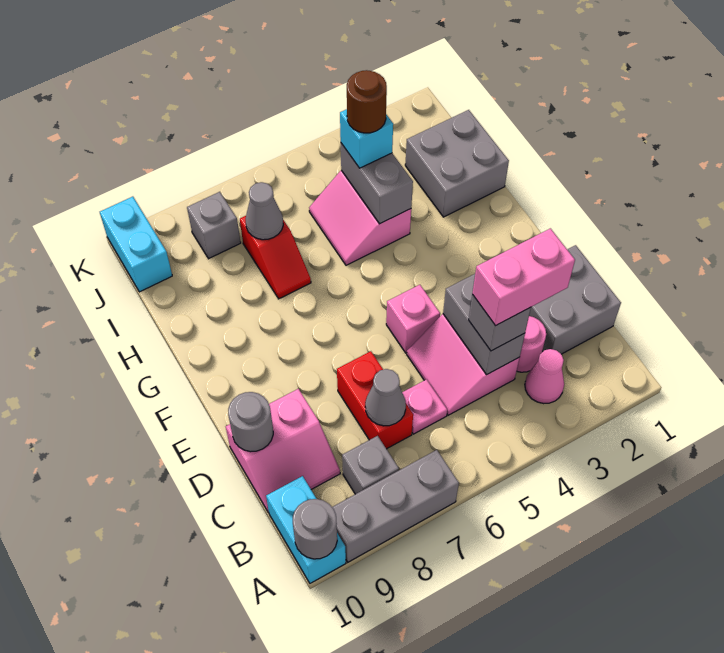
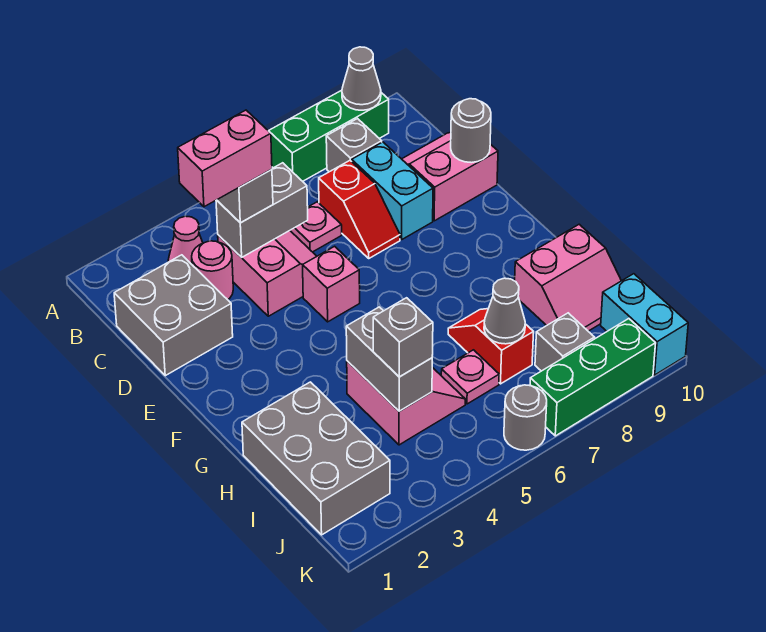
grey 1x3 brick [332,450,459,562] -> green 1x3 brick [269,90,389,181]
cyan 1x2 brick [266,476,346,583] -> cyan 1x2 brick moved to [352,142,433,240]
grey 1x1 round brick [293,499,337,559] -> grey 1x1 round brick moved to [504,385,547,450]
grey 1x2 brick [443,274,525,374] -> grey 1x2 brick turned to [216,163,308,257]
red 1x2 brick [337,351,413,449] -> red 1x2 slope [319,161,400,258]
grey 1x1 cone [365,369,406,426] -> grey 1x1 cone moved to [342,47,381,110]
grey 2x2 brick [405,110,509,217] -> grey 2x3 brick [242,382,390,535]
none -> pink 2x2 slope [515,224,621,331]
cyan 1x1 brick [340,109,393,168] -> grey 1x1 brick [373,298,433,377]
brown 1x1 round brick [347,70,387,133] -> none
none -> pink 1x1 plate [441,350,499,404]
none -> green 1x3 brick [530,319,656,436]

